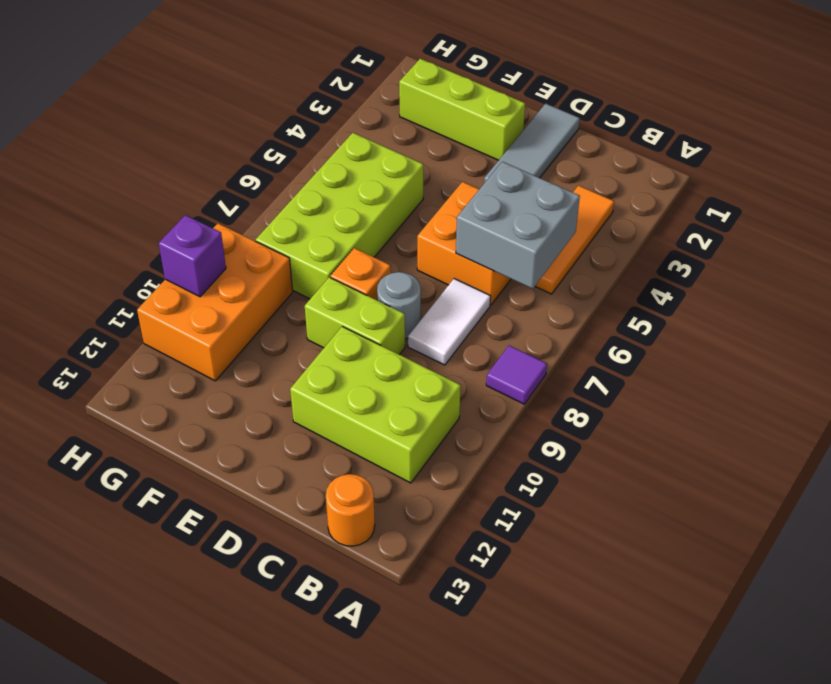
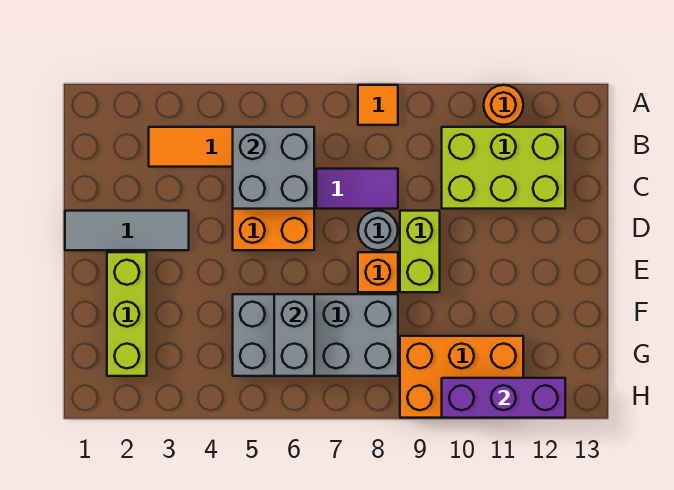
purple 1x1 tile [486,345,547,404] -> orange 1x1 tile [358,85,398,125]
lime 2x3 brick [290,326,461,483] -> lime 2x3 brick turned to [442,127,565,209]
orange 1x1 round brick [326,474,375,546] -> orange 1x1 round brick moved to [484,85,523,125]
white 1x2 tile [408,279,491,365] -> purple 1x2 tile [316,169,398,209]
lime 2x4 brick [256,133,423,299] -> grey 2x4 brick [233,294,398,376]
none -> grey 1x2 brick [274,294,314,376]
purple 1x1 brick [159,215,226,297] -> purple 1x3 brick [442,378,565,418]

